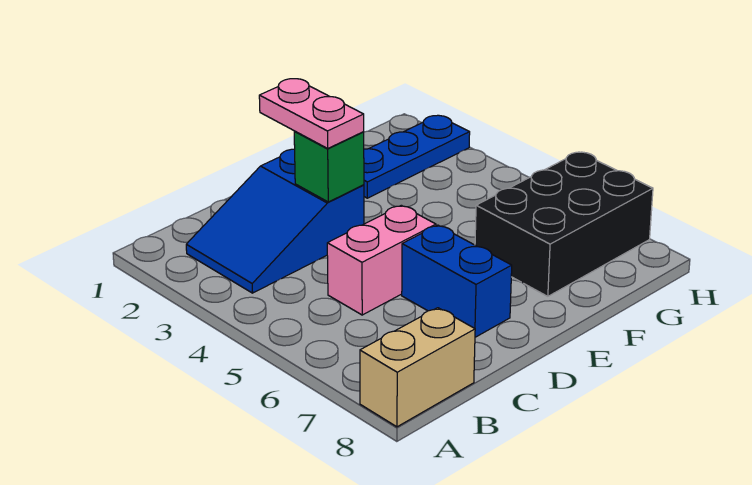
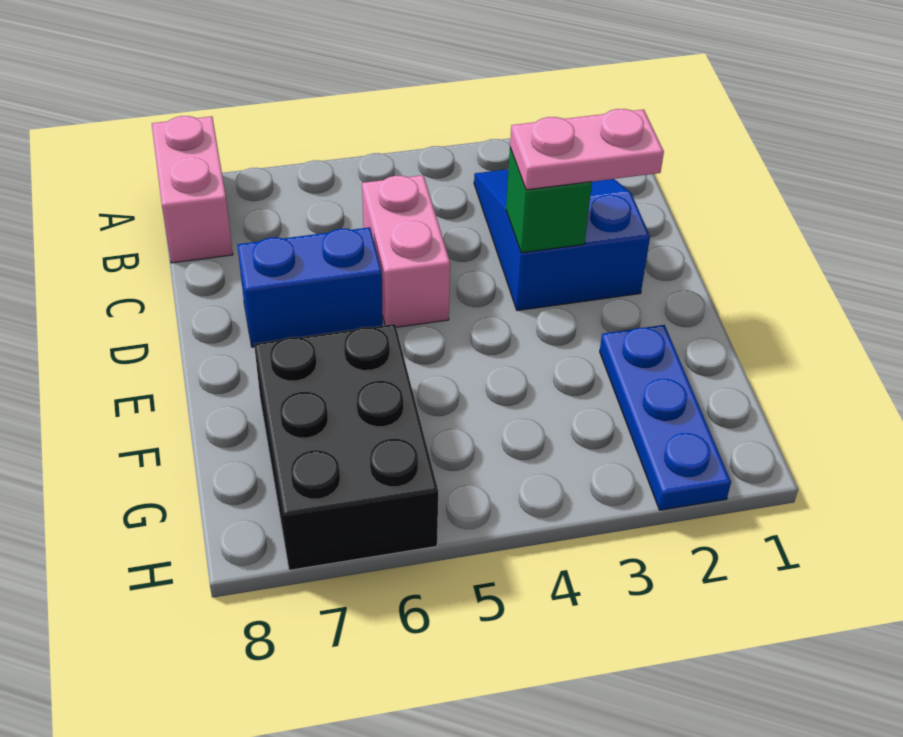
tan 1x2 brick [360,308,475,427] -> pink 1x2 brick [152,116,233,263]

